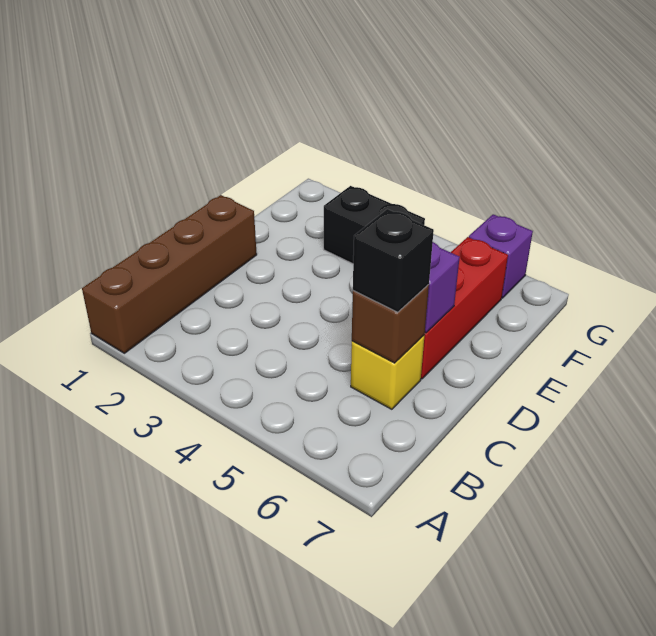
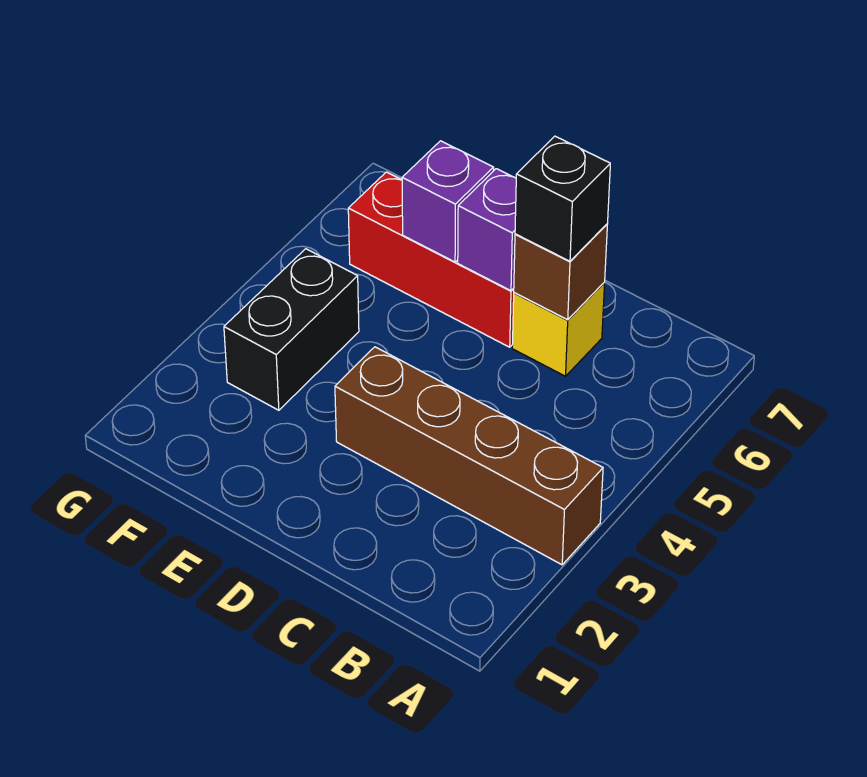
brown 1x4 brick [82,195,257,353] -> brown 1x4 brick moved to [335,347,603,565]
purple 1x1 brick [469,214,533,298] -> purple 1x1 brick moved to [402,141,494,262]

